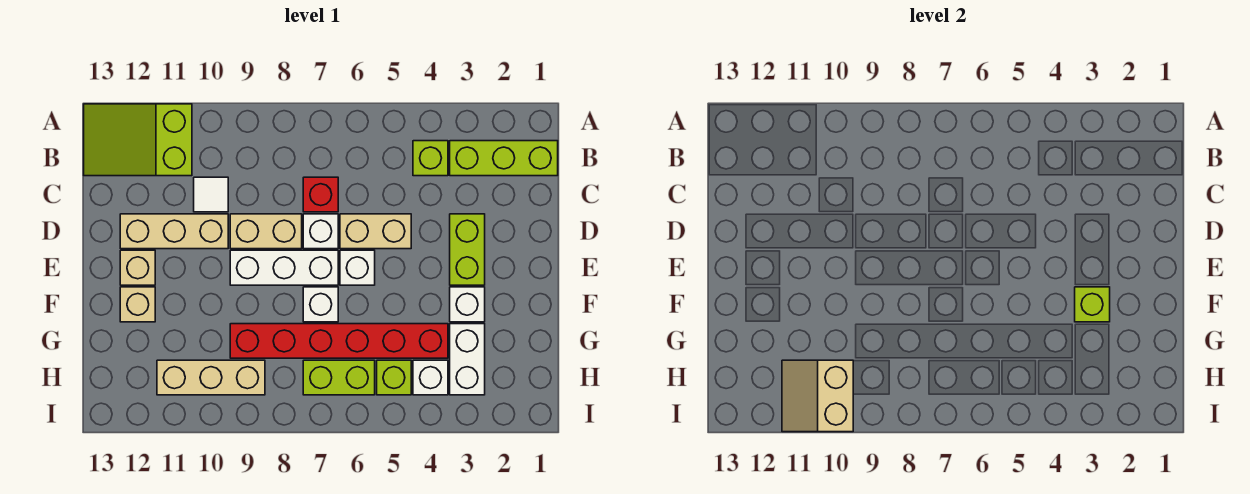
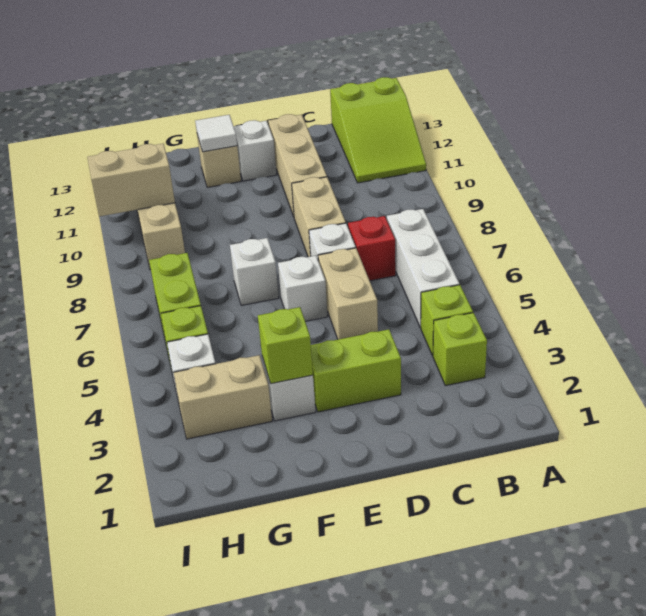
lime 2x3 slope [84,104,192,176] -> lime 2x3 slope turned to [330,77,426,183]
lime 1x3 brick [450,141,558,176] -> lime 1x1 brick [433,313,487,386]
white 1x1 tile [194,177,228,212] -> white 1x1 tile moved to [195,115,237,152]
white 1x3 brick [230,250,338,285] -> white 1x3 brick moved to [387,209,459,328]
tan 1x1 brick [120,250,155,285] -> white 1x1 brick [234,120,277,181]
white 1x2 brick [450,324,485,395] -> tan 1x2 brick [174,355,272,439]
red 1x6 brick [230,324,448,358] -> none

